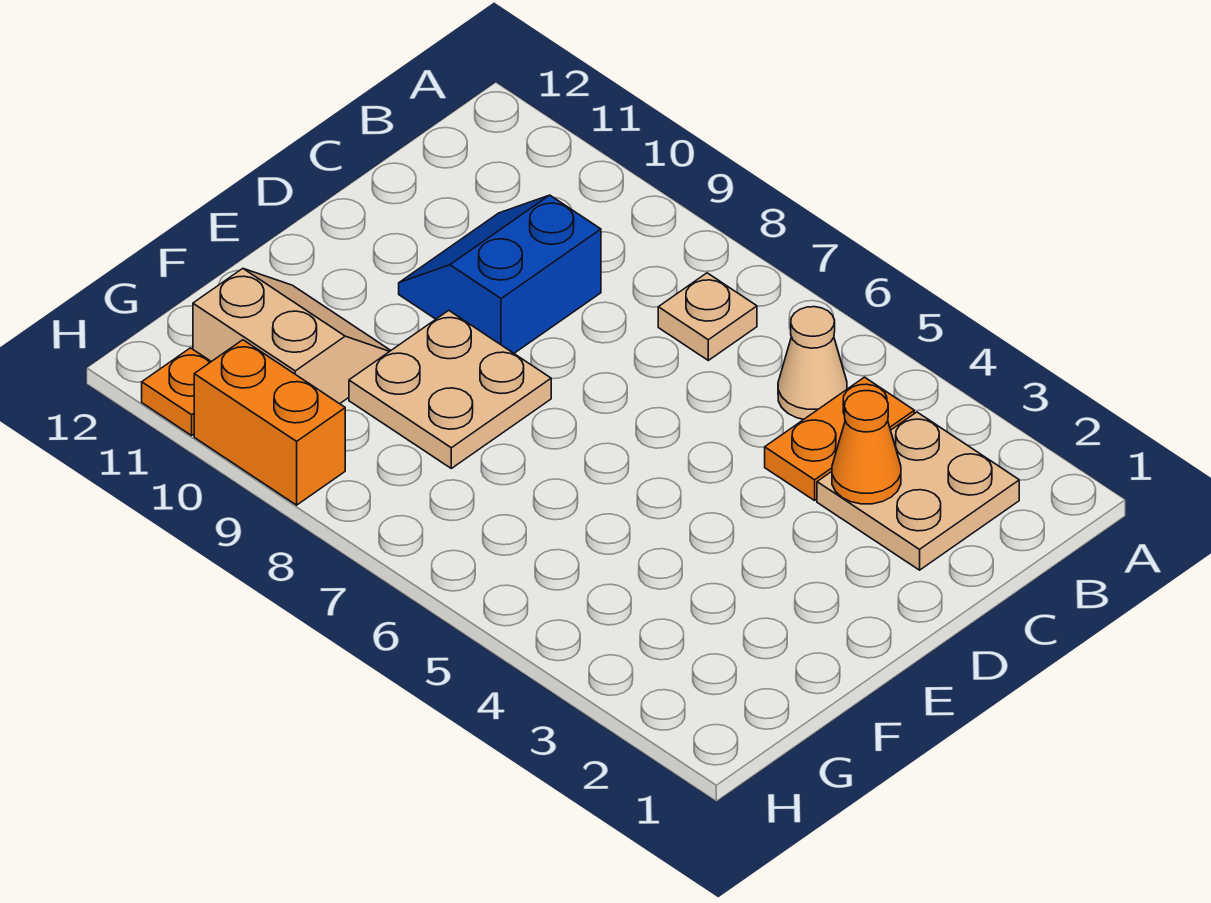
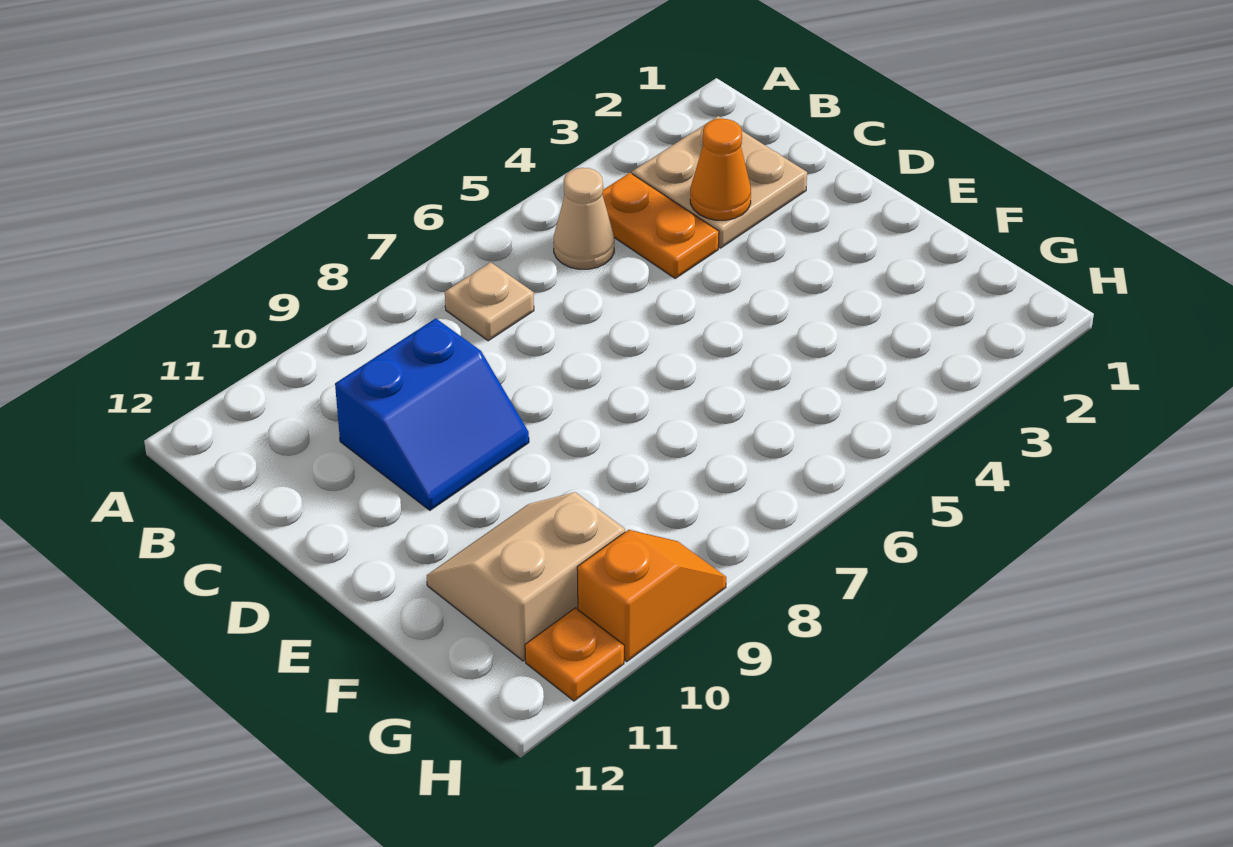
blue 2x2 slope [399,195,601,353] -> blue 2x2 slope turned to [335,318,529,510]
tan 2x2 plate [349,310,551,468] -> none
orange 1x2 brick [194,340,345,505] -> orange 1x2 slope [577,530,726,662]

